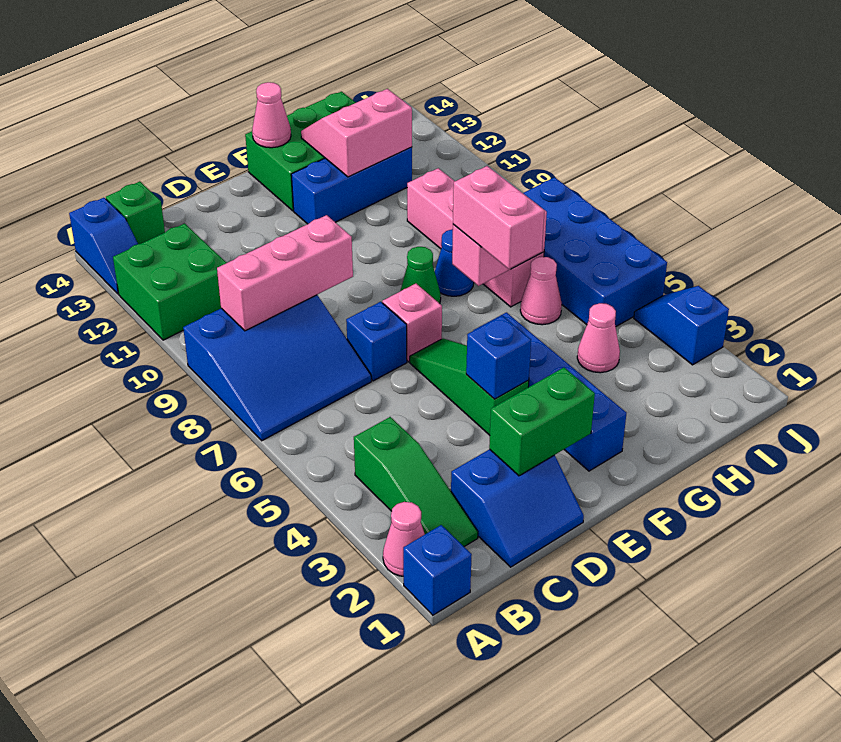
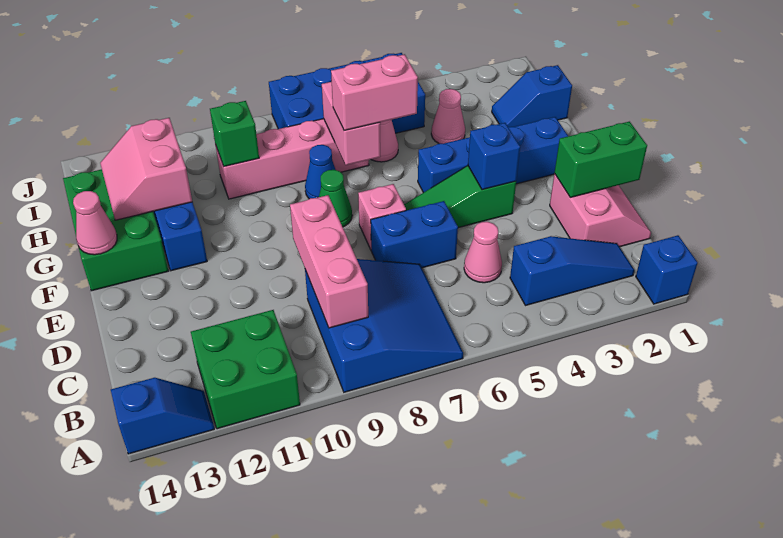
pink 1x1 cone [383,502,425,576] -> pink 1x1 cone moved to [464,222,502,283]
green 1x3 slope [354,417,478,547] -> blue 1x3 slope [510,236,634,306]
green 1x1 brick [106,181,165,244] -> green 1x1 brick moved to [210,101,259,166]
blue 2x2 slope [451,449,584,567] -> pink 2x2 slope [550,174,651,247]
green 1x2 brick [489,368,595,476] -> green 1x2 brick turned to [554,122,647,197]
blue 1x1 brick [346,302,407,381] -> blue 1x2 brick [371,201,458,268]
blue 1x2 slope [634,286,729,365] -> blue 1x2 slope moved to [492,65,572,127]

